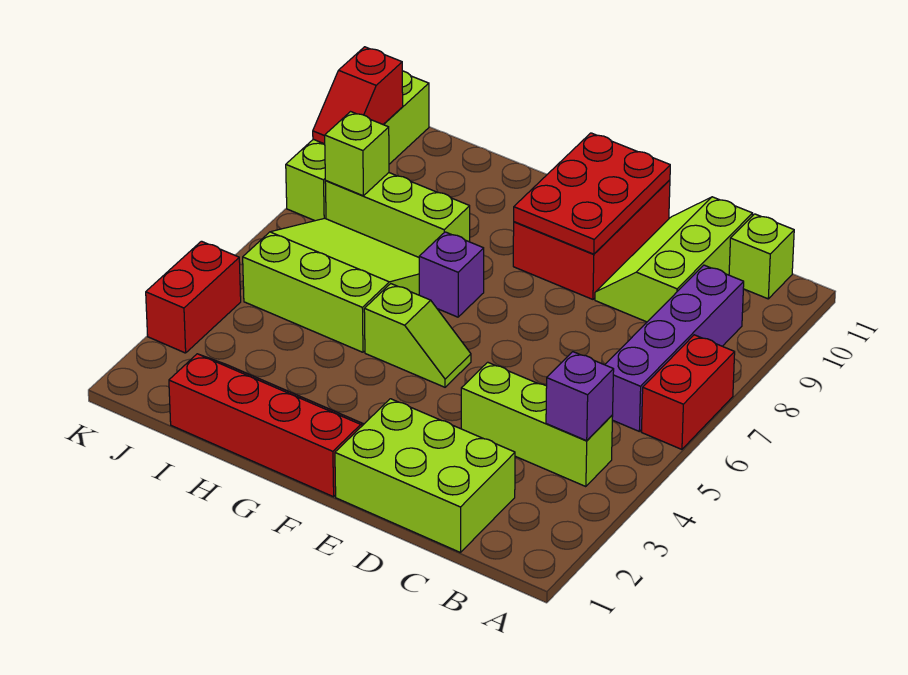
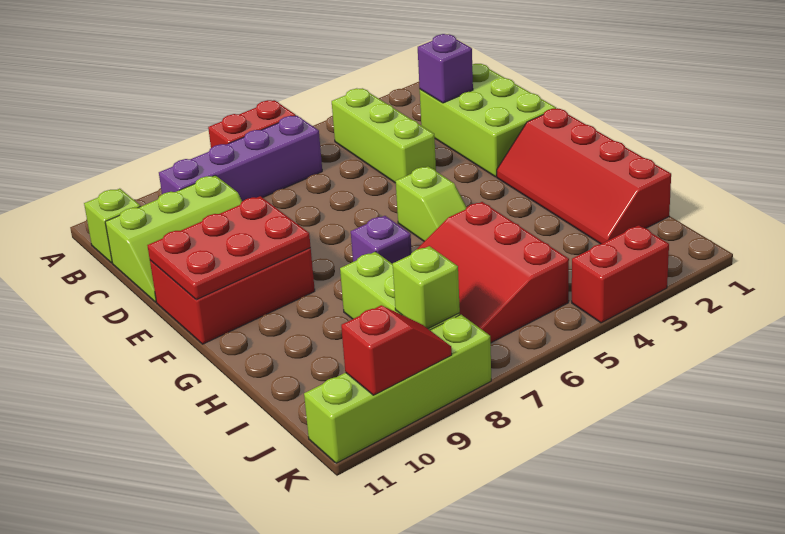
purple 1x1 brick [546,352,614,441] -> purple 1x1 brick moved to [418,34,473,103]
lime 1x2 slope [364,284,471,387] -> lime 1x2 slope turned to [396,166,467,241]
lime 3x3 slope [243,218,419,352] -> red 3x3 slope [416,202,569,343]

